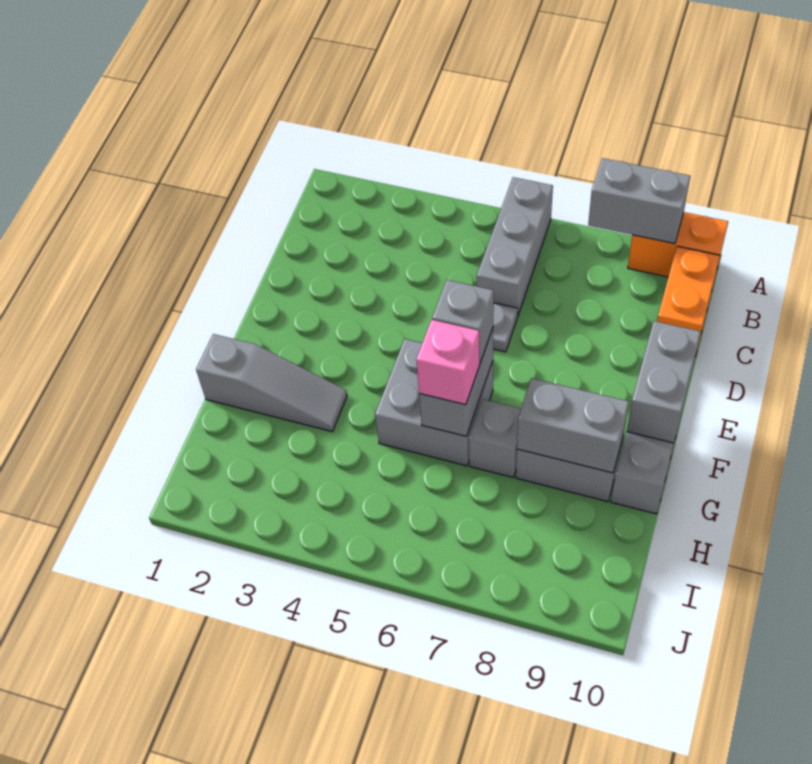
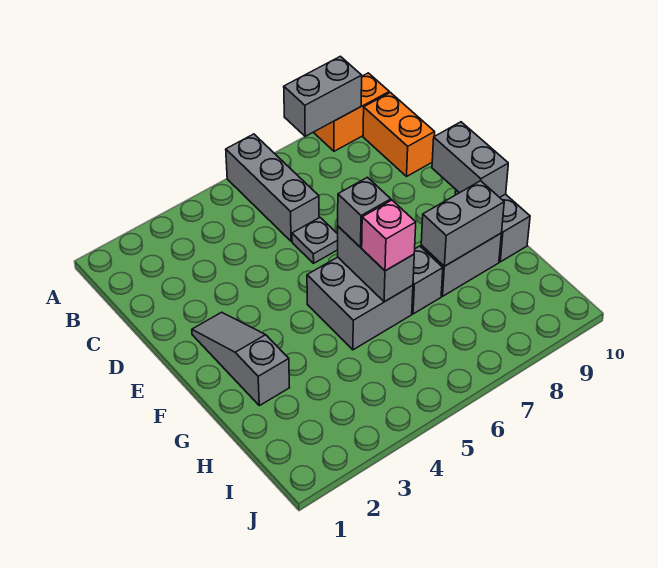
grey 1x3 slope [196,334,347,432] -> grey 1x3 slope turned to [192,312,289,406]

